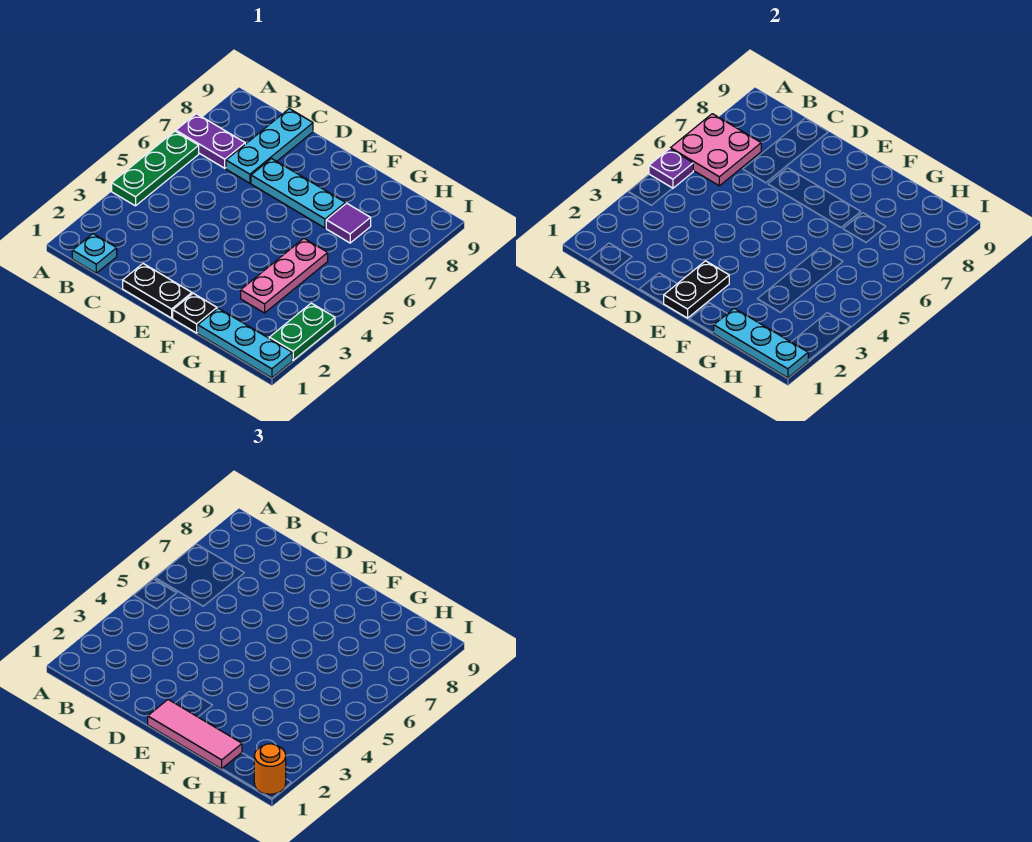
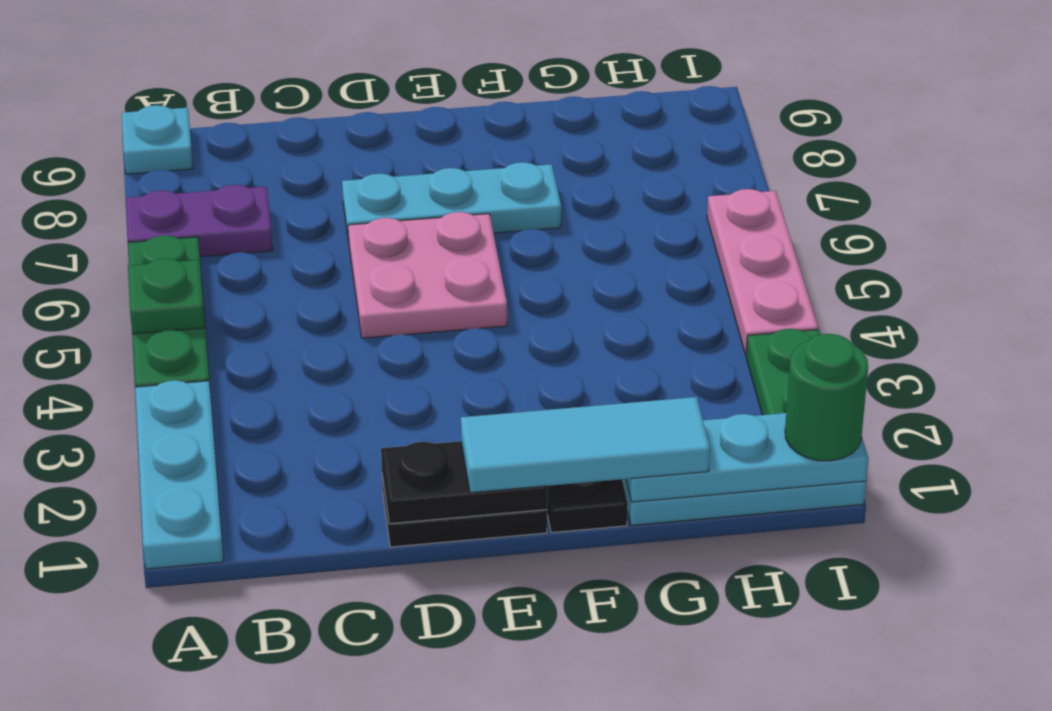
purple 1x1 plate [649,149,693,188] -> green 1x1 plate [128,259,205,334]
pink 2x2 plate [670,114,761,186] -> pink 2x2 plate moved to [348,212,507,338]
cyan 1x1 plate [72,234,117,273] -> cyan 1x1 plate moved to [122,105,193,174]
cyan 1x3 plate [226,109,313,183] -> cyan 1x3 plate moved to [135,380,224,569]
black 1x2 plate [664,261,729,318] -> black 1x2 plate turned to [381,441,547,524]
pink 1x3 tile [148,700,242,769] -> cyan 1x3 tile [461,397,710,493]
pink 1x3 plate [241,238,328,313] -> pink 1x3 plate moved to [707,189,818,355]
purple 1x1 tile [326,203,371,243] -> none
orange 1x1 round brick [254,744,286,794] -> green 1x1 round brick [785,334,868,461]

